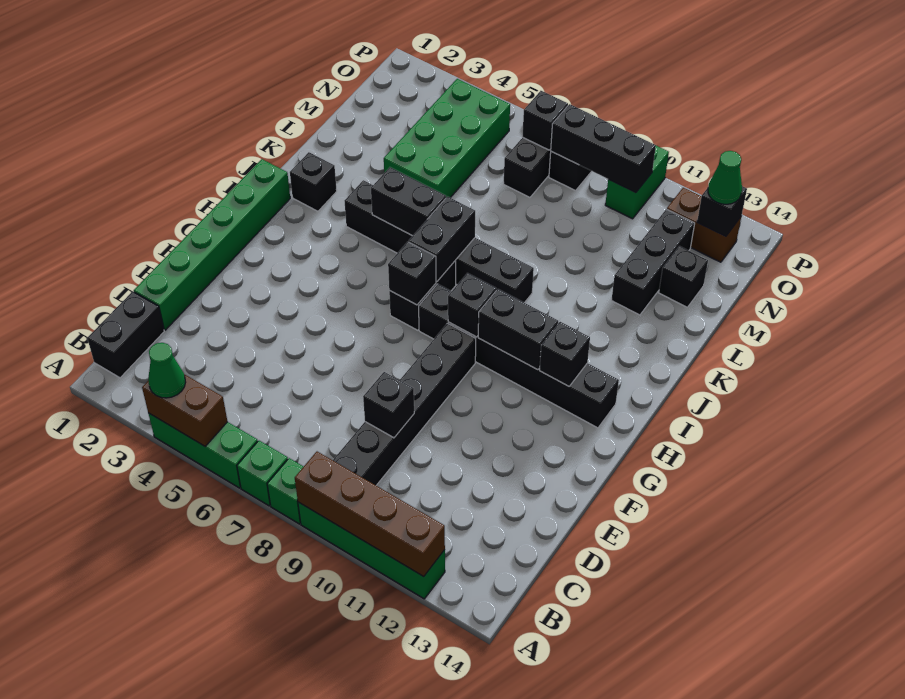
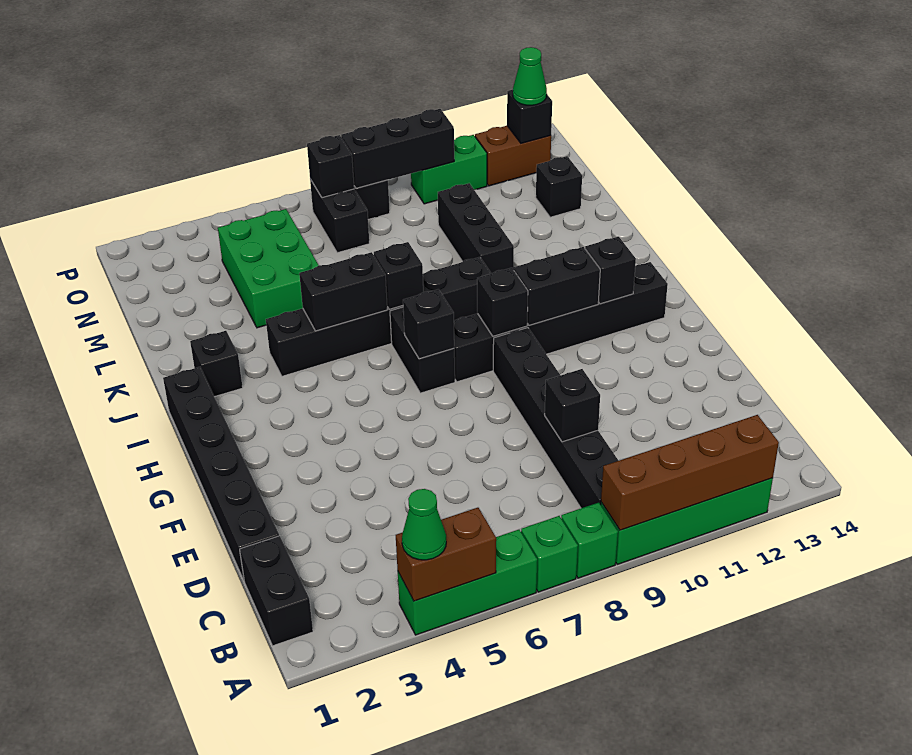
green 1x6 brick [134,159,290,330] -> black 1x6 brick [163,367,279,580]
black 1x2 brick [409,197,475,281] -> black 1x1 brick [374,242,423,309]
green 2x4 brick [384,79,510,198] -> green 2x3 brick [218,209,319,328]
black 1x3 brick [612,209,695,315] -> black 1x3 brick moved to [438,183,514,274]
green 1x2 brick [605,146,669,219] -> green 1x2 brick turned to [411,135,487,204]

